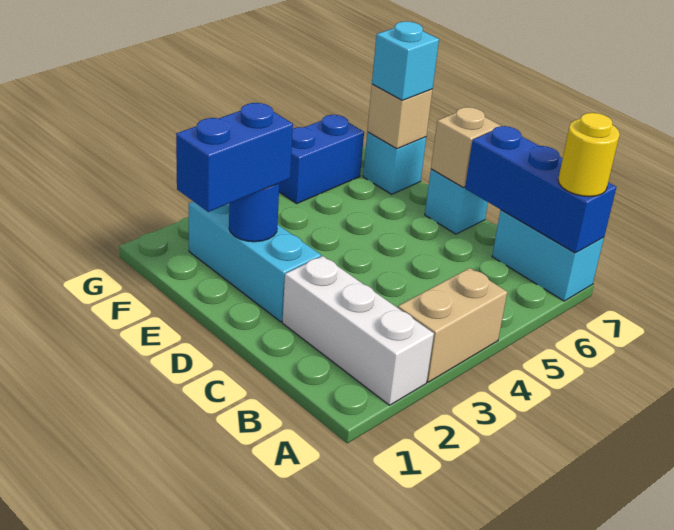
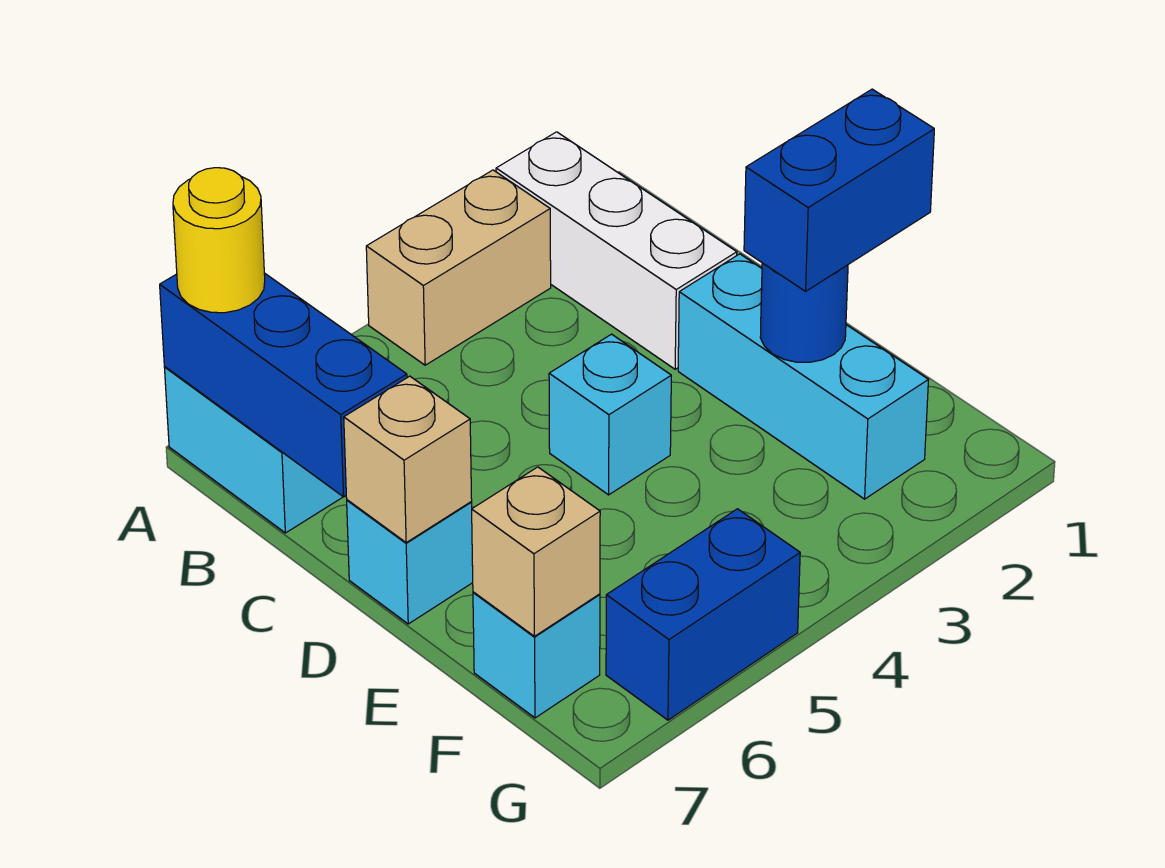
cyan 1x1 brick [372,21,439,100] -> cyan 1x1 brick moved to [549,334,671,495]

